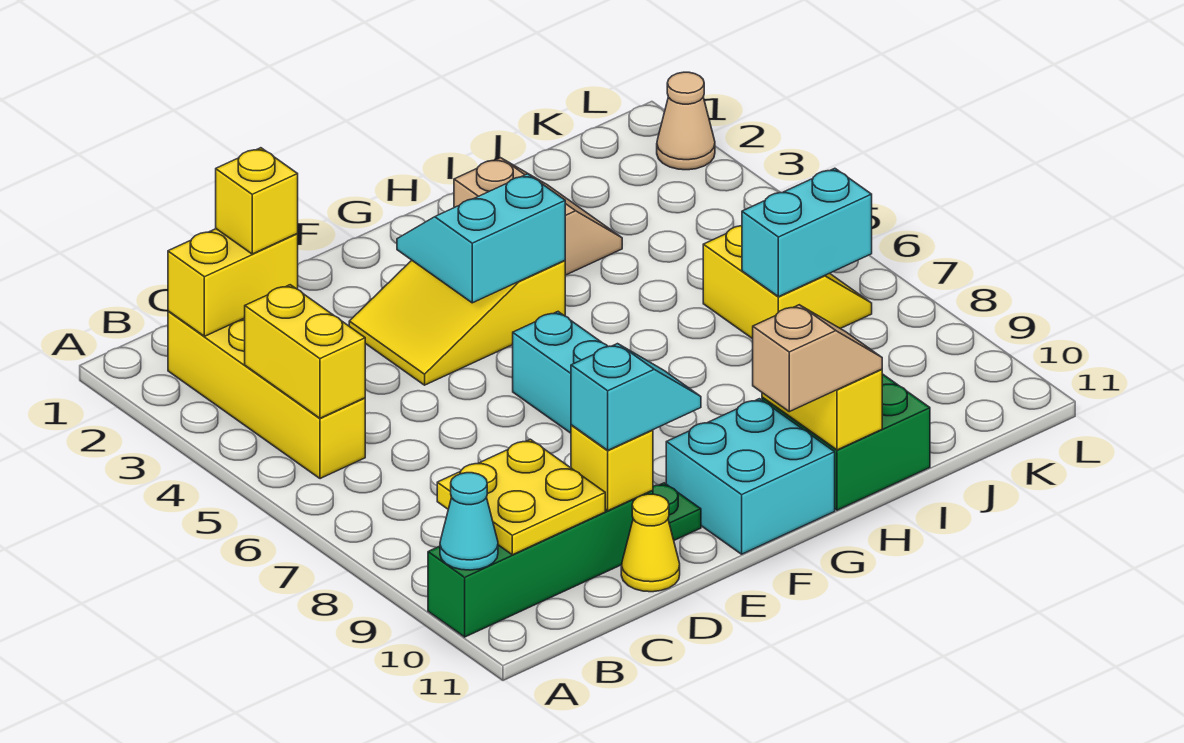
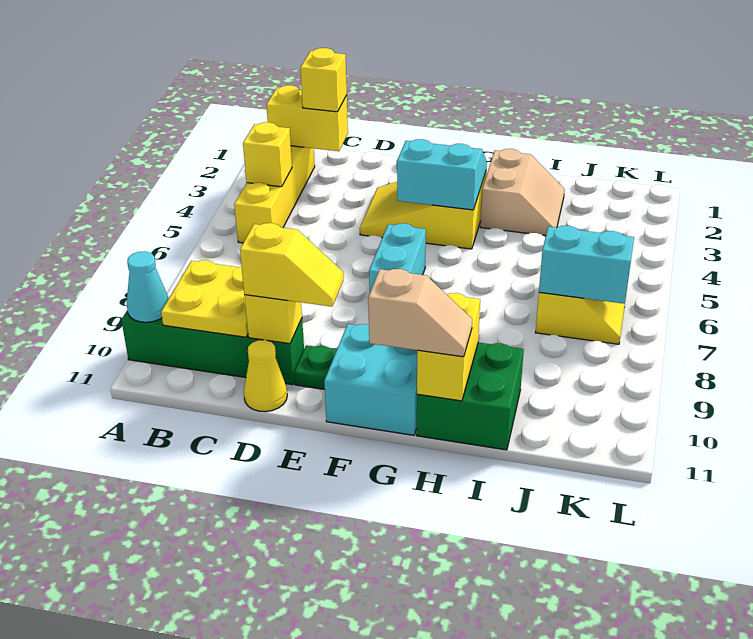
yellow 1x2 brick [245,285,365,418] -> yellow 1x1 brick [243,122,292,187]
cyan 1x2 slope [571,344,701,450] -> yellow 1x2 slope [240,223,344,307]
tan 1x1 cone [657,72,715,170] -> none

